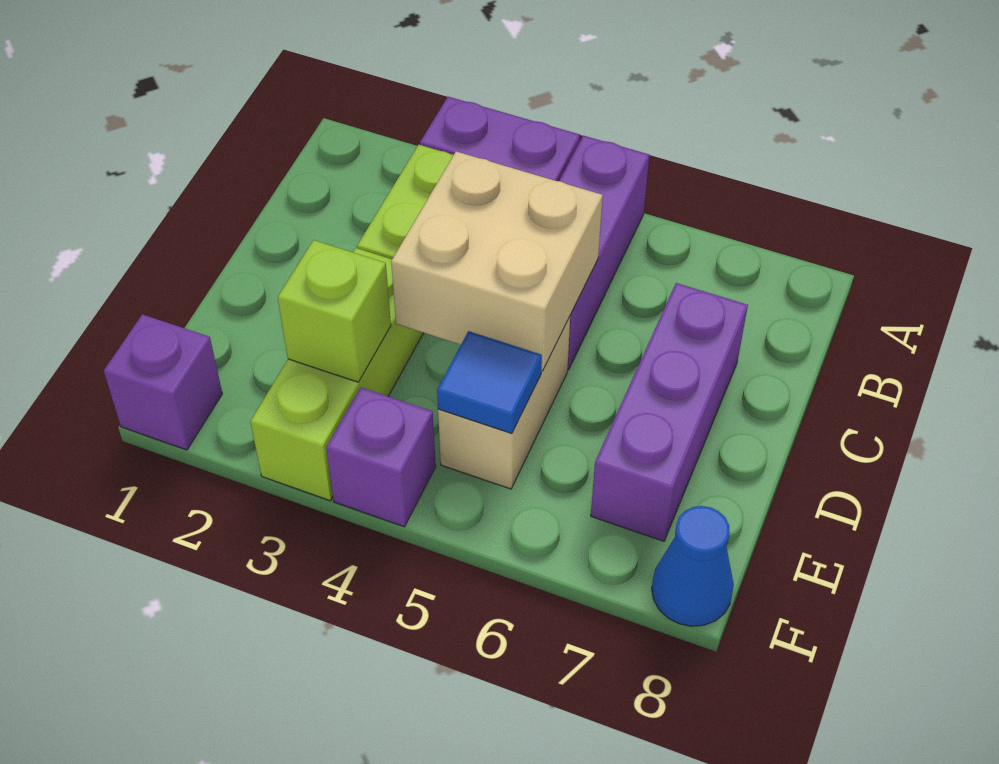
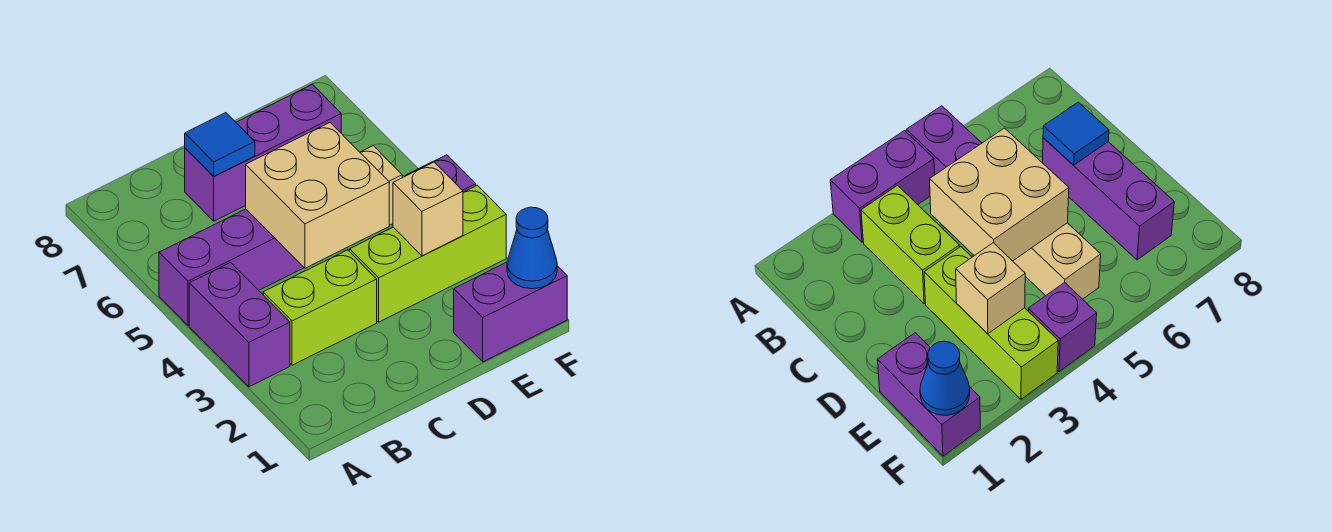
lime 1x1 brick [278,240,391,382] -> tan 1x1 brick [393,162,463,256]
blue 1x1 tile [437,331,542,434] -> blue 1x1 tile moved to [185,113,255,176]
purple 1x1 brick [104,314,222,450] -> purple 1x2 brick [454,262,567,362]
blue 1x1 cone [652,506,734,626] -> blue 1x1 cone moved to [507,207,557,289]

